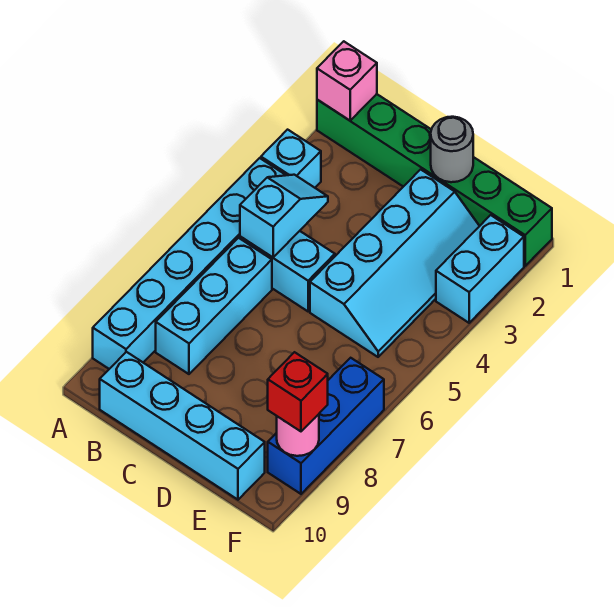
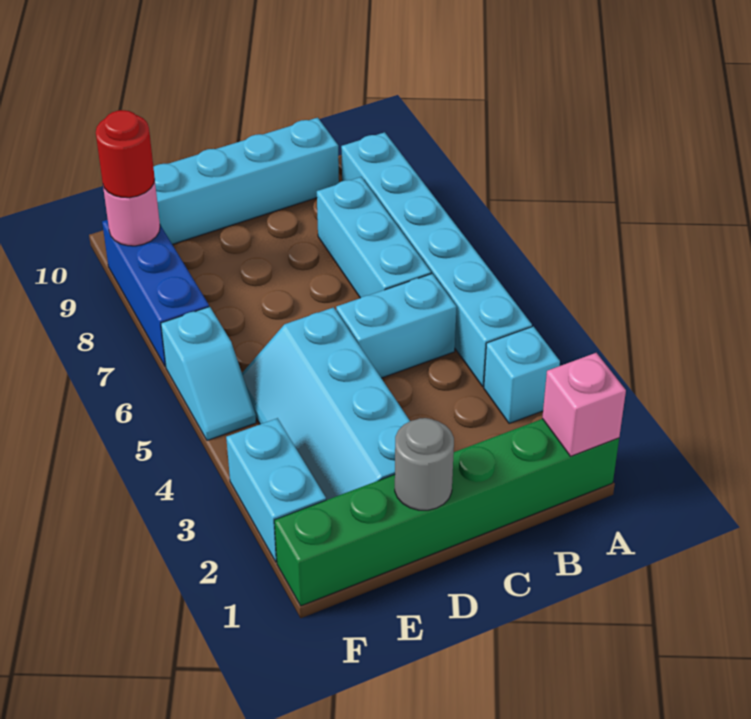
cyan 1x2 slope [240,175,328,257] -> cyan 1x2 slope moved to [161,307,256,440]
red 1x1 brick [268,352,328,431] -> red 1x1 round brick [96,110,155,198]

